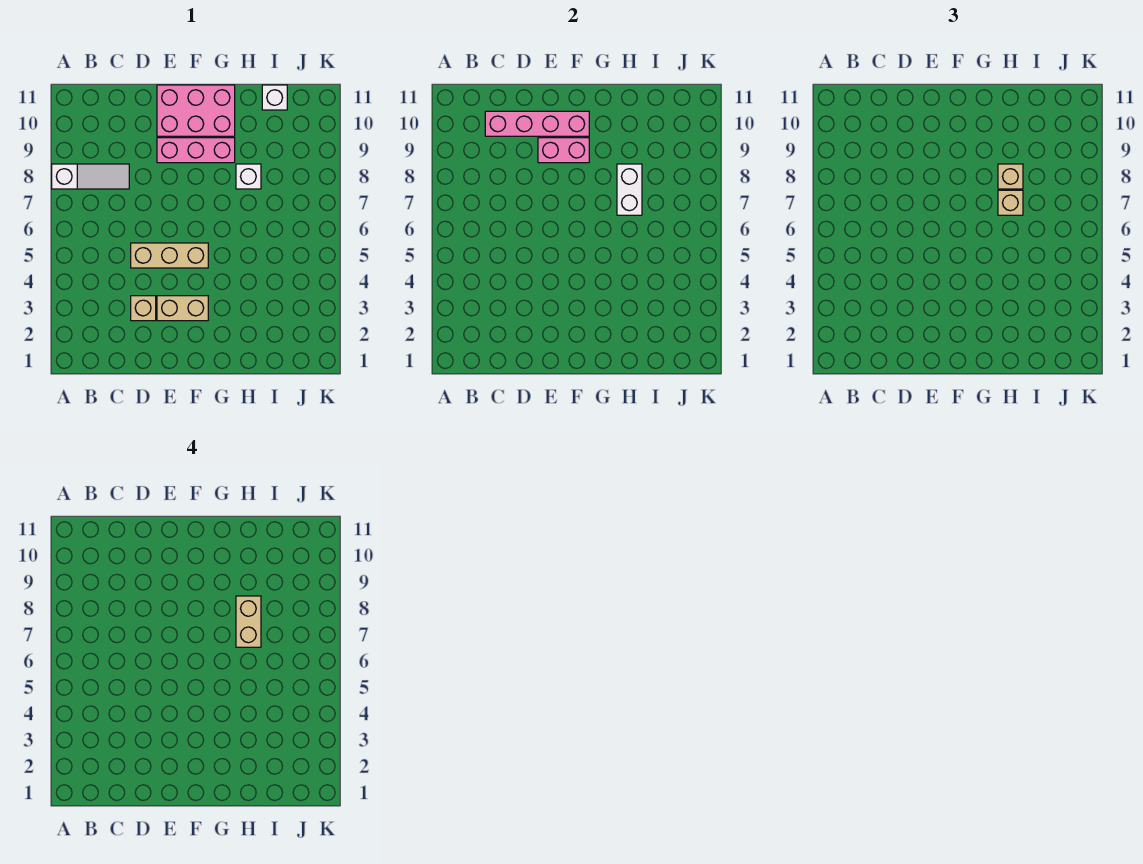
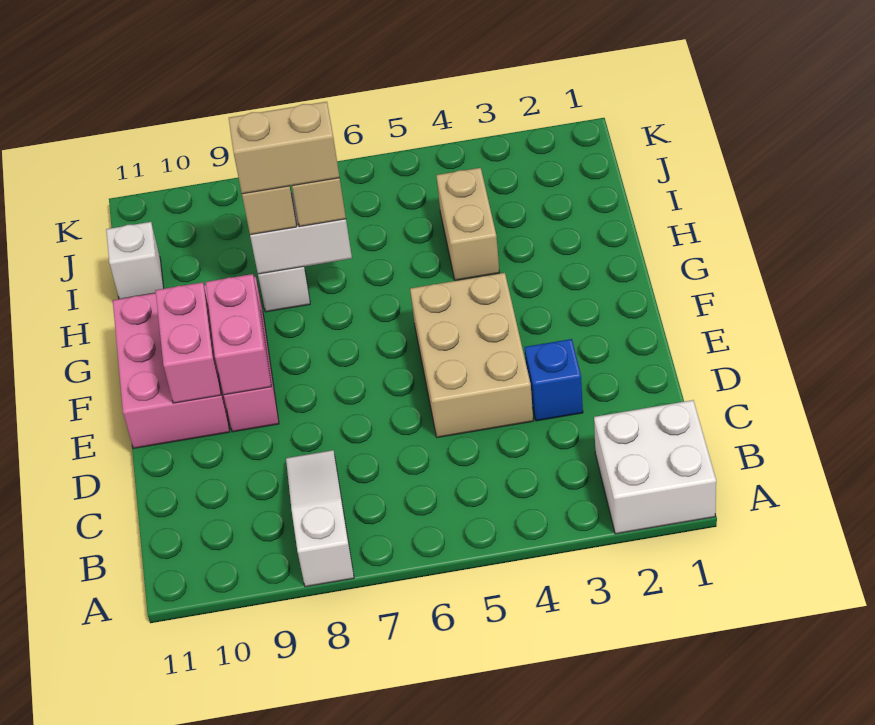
none -> white 2x2 brick [594,400,716,534]
pink 1x4 brick [485,111,589,136] -> pink 1x2 brick [155,282,221,403]
tan 1x1 brick [131,296,156,321] -> blue 1x1 brick [525,339,583,421]
tan 1x3 brick [131,243,208,268] -> tan 2x3 brick [410,273,533,438]
tan 1x2 brick [157,296,208,321] -> tan 1x2 brick moved to [436,168,500,280]

